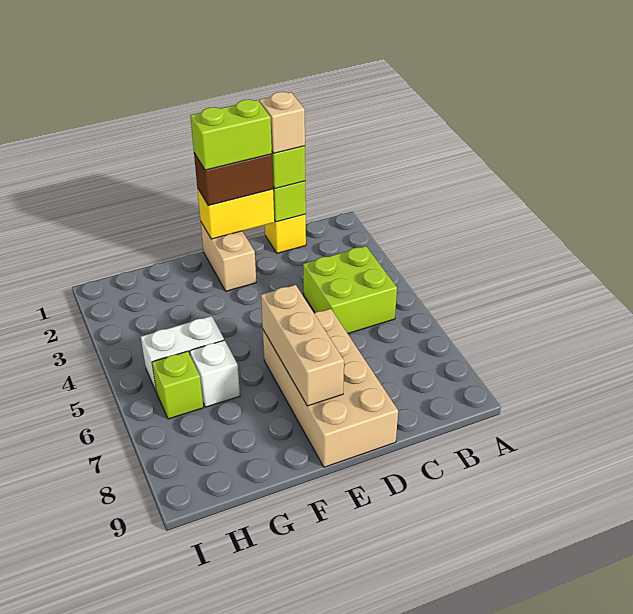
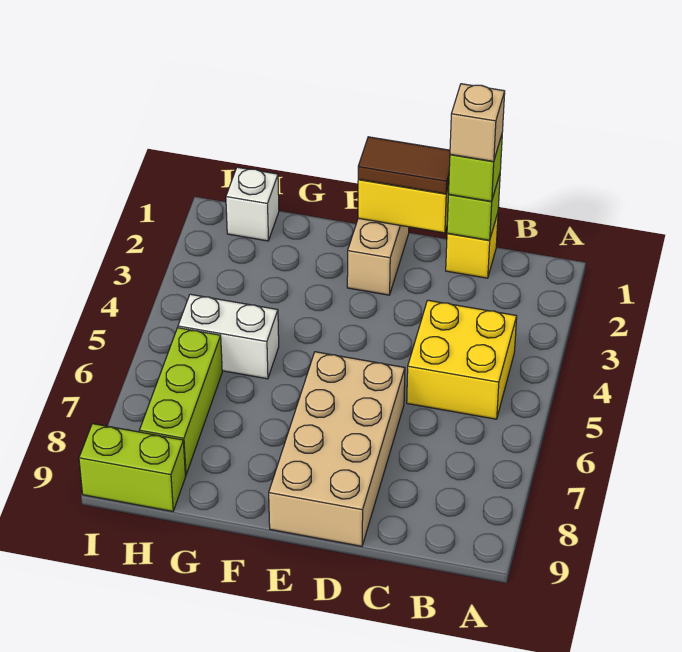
lime 2x2 brick [303,246,397,334] -> yellow 2x2 brick [407,300,517,419]
brown 1x2 brick [194,153,273,206] -> brown 1x2 tile [358,137,450,194]
lime 1x2 brick [190,99,272,170] -> lime 1x2 brick moved to [79,424,186,511]
tan 1x3 brick [261,285,344,406] -> none
white 1x1 brick [190,340,240,407] -> white 1x1 brick moved to [226,167,279,241]
lime 1x1 brick [152,351,203,419] -> lime 1x3 brick [139,328,222,475]

